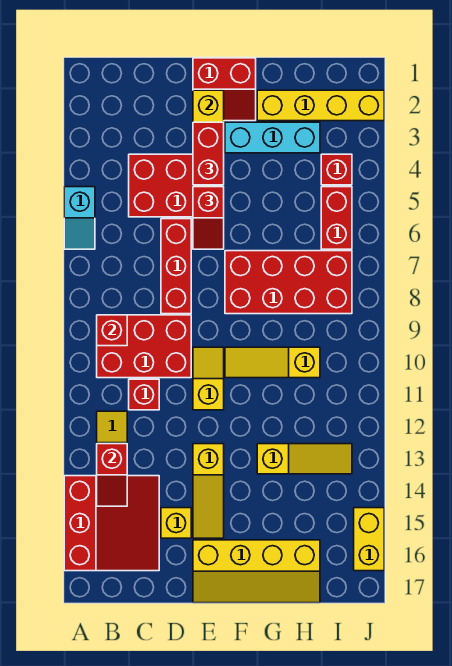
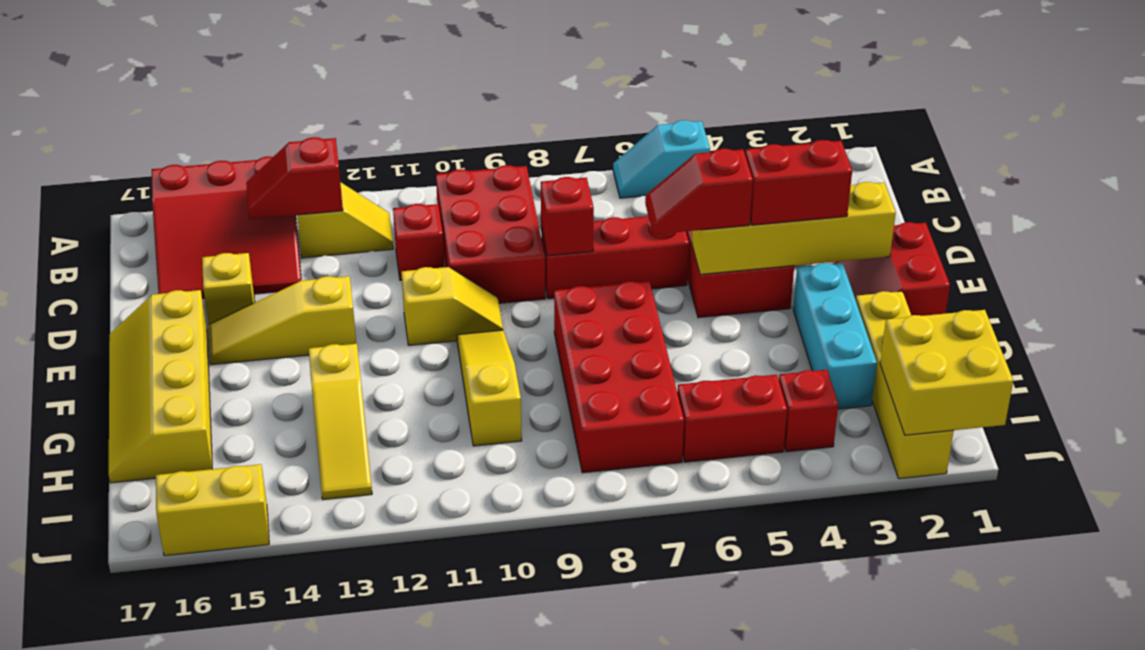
red 1x1 brick [97,315,127,346] -> red 1x1 brick moved to [541,177,594,256]
none -> yellow 2x2 brick [880,310,1013,435]

